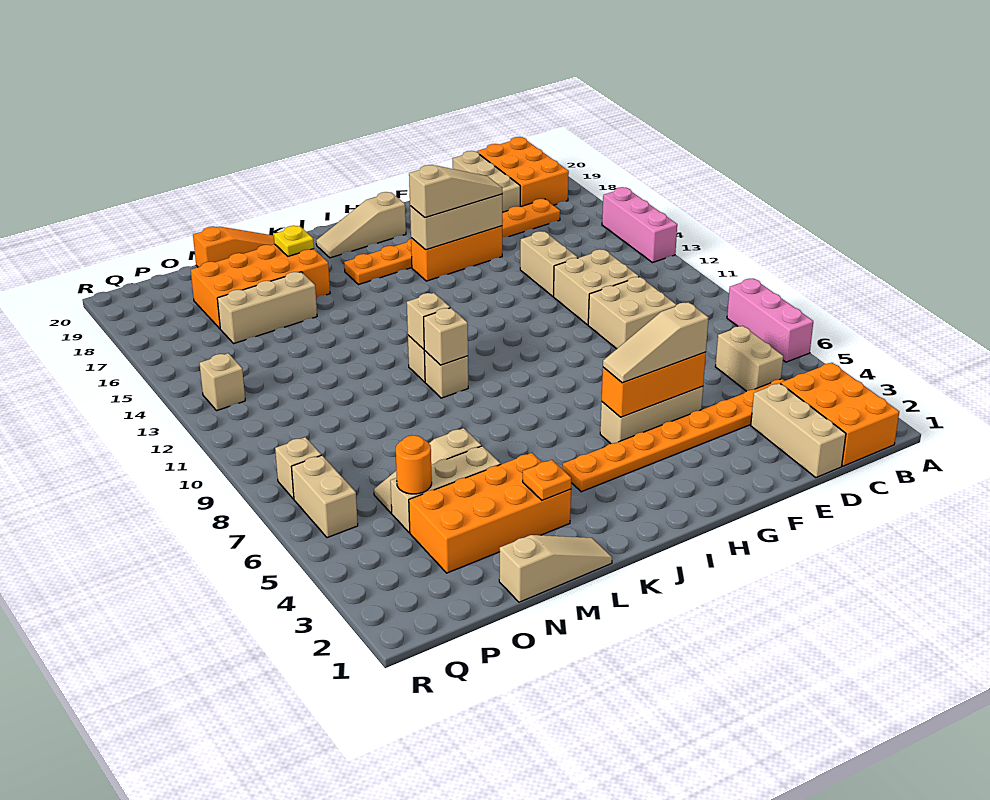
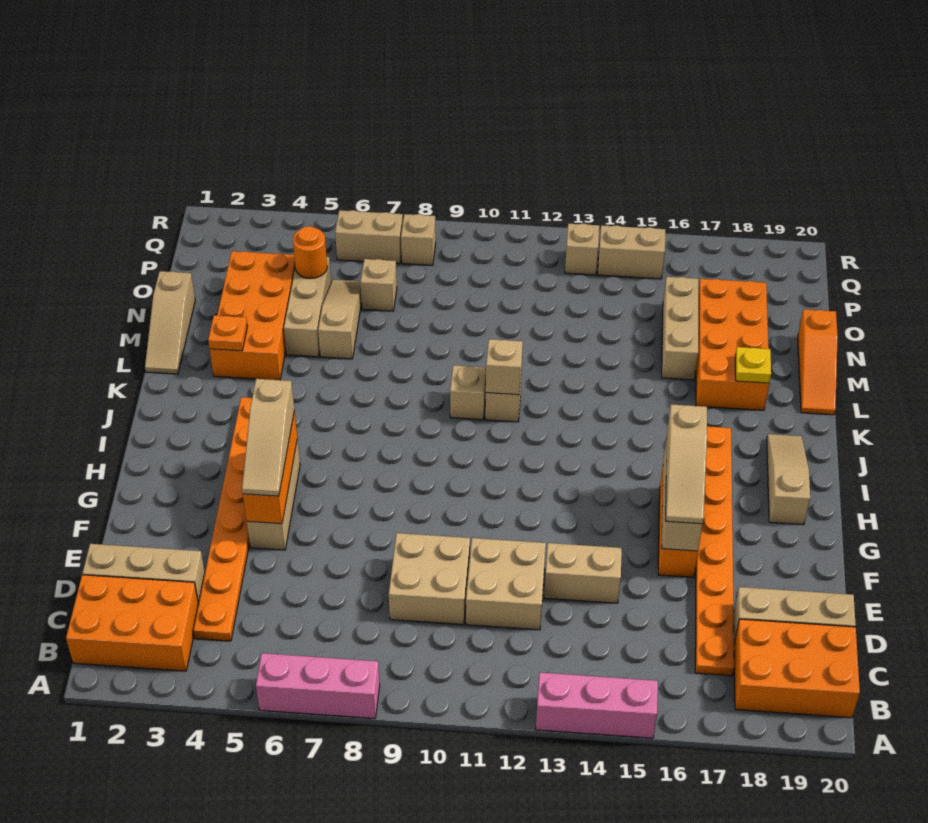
tan 1x2 brick [715,326,783,391] -> tan 1x2 brick moved to [598,225,665,279]
tan 1x3 slope [603,302,709,383] -> tan 1x3 slope turned to [242,379,294,496]
tan 1x1 brick [424,308,468,365] -> tan 1x1 brick moved to [361,259,397,311]

